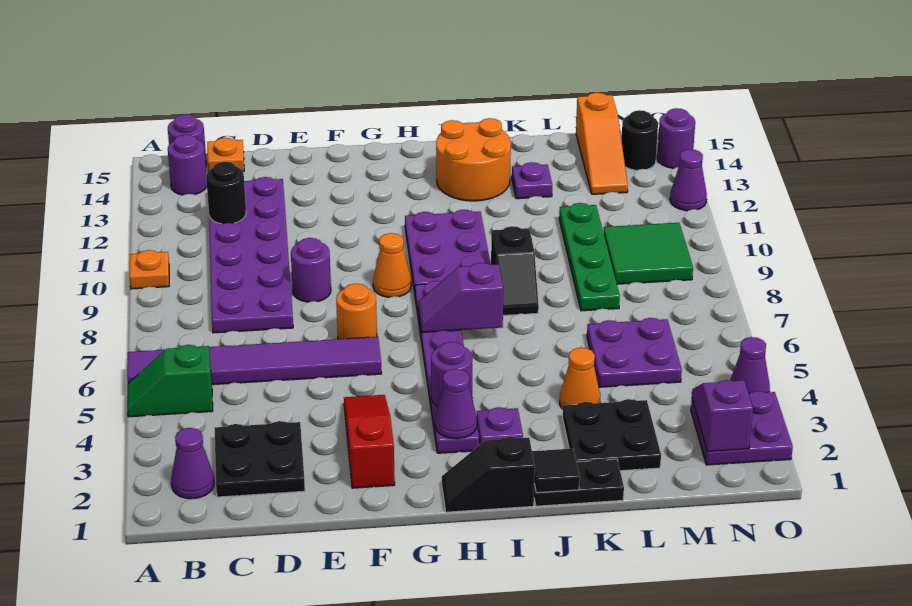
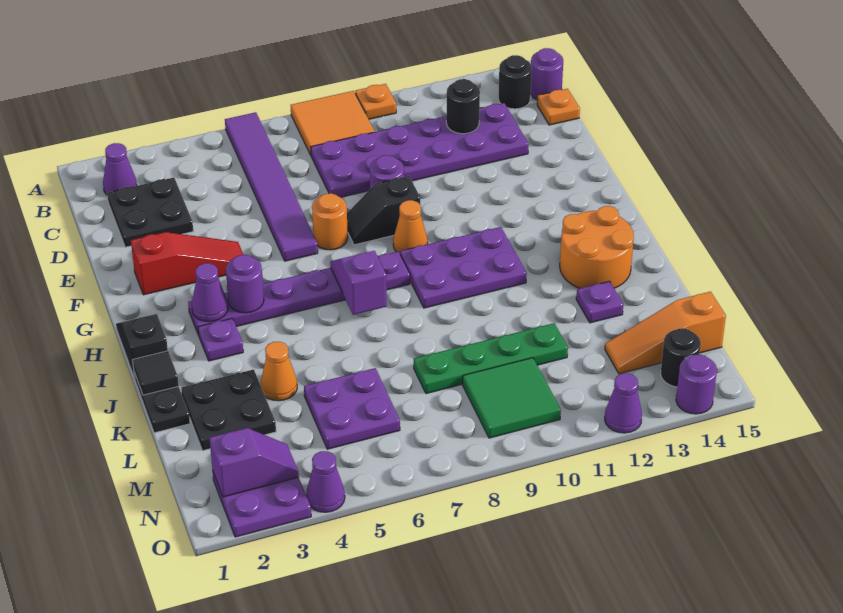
green 1x2 slope [127,345,213,417] -> none
none -> orange 2x2 tile [291,91,375,155]
purple 1x1 round brick [168,135,207,195] -> black 1x1 round brick [498,55,532,109]
black 1x2 slope [491,226,539,315] -> black 1x2 slope moved to [347,176,420,245]

